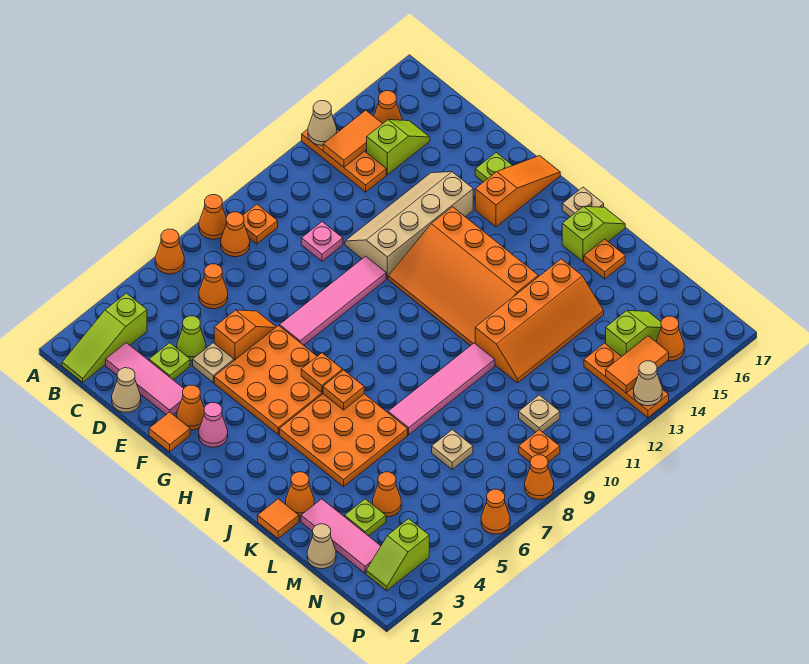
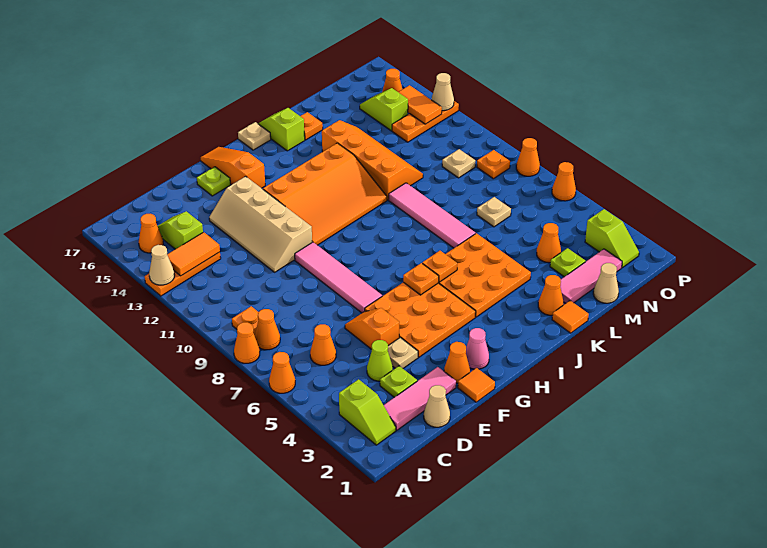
lime 1x3 slope [62,293,147,382] -> lime 1x2 slope [339,379,396,445]
orange 1x2 tile [323,110,383,167] -> orange 1x2 tile turned to [167,232,220,276]
pink 1x1 plate [301,222,343,261] -> none

